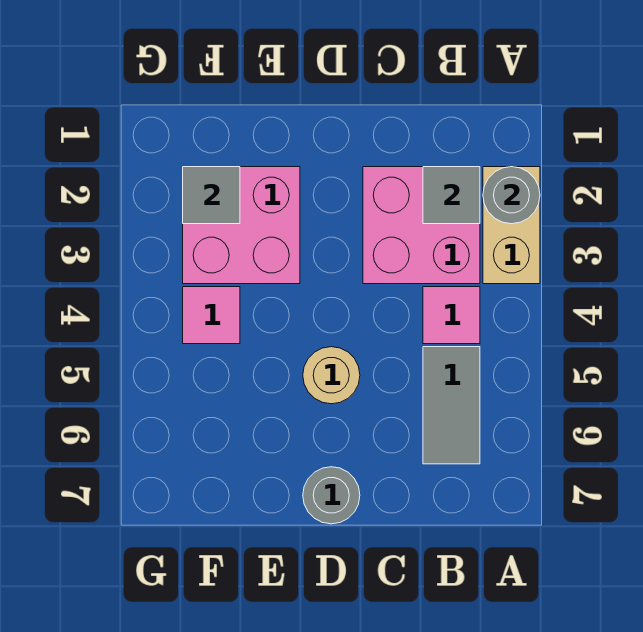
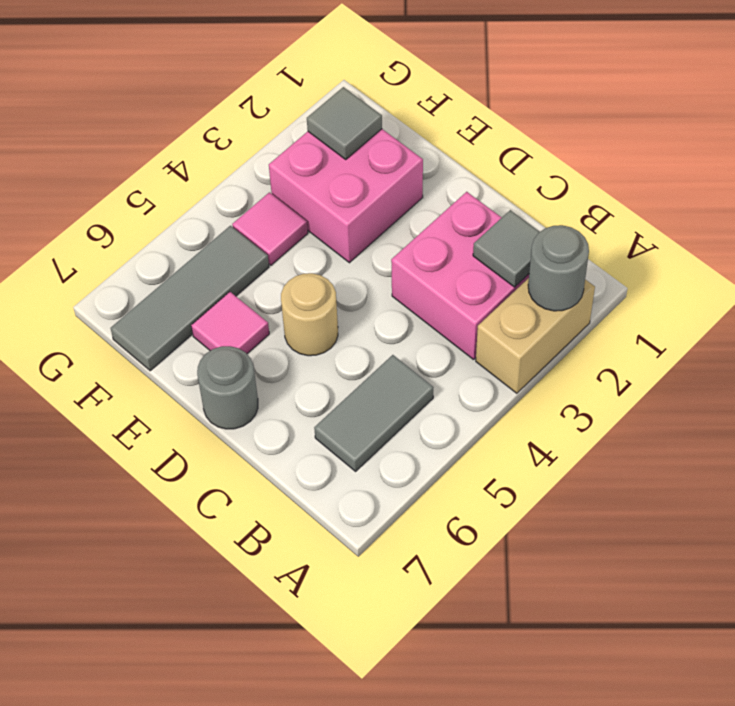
pink 1x1 tile [423,287,480,344] -> pink 1x1 tile moved to [191,292,269,354]
none -> grey 1x3 tile [111,226,269,371]

